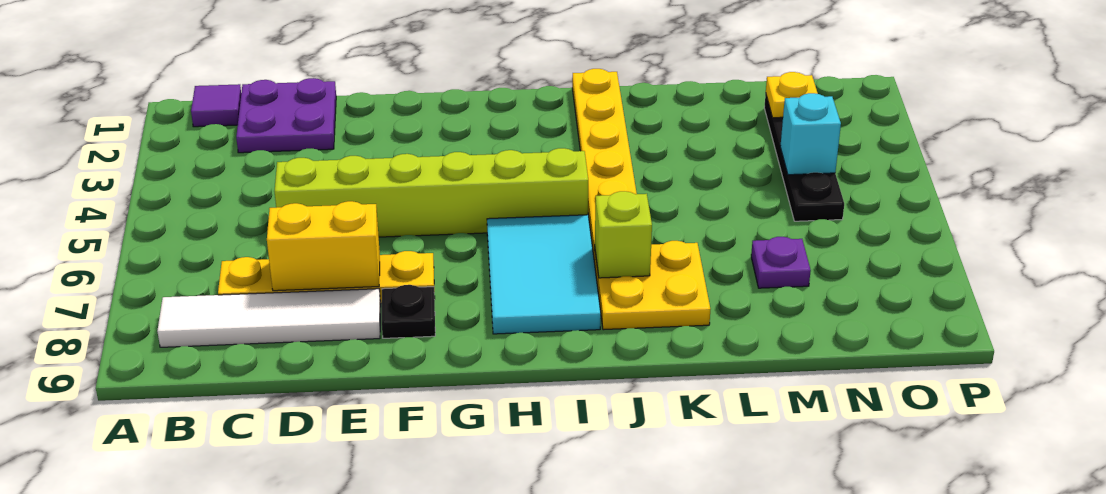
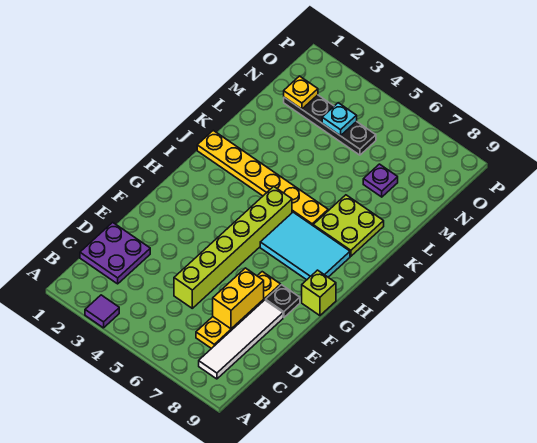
purple 1x1 tile [191,84,241,127] -> purple 1x1 tile moved to [85,295,119,328]
yellow 2x2 plate [594,241,710,330] -> lime 2x2 plate [313,195,384,256]
lime 1x1 brick [595,191,652,278] -> lime 1x1 brick moved to [302,270,336,316]
cyan 1x1 brick [780,93,841,175] -> cyan 1x1 plate [322,103,357,136]

